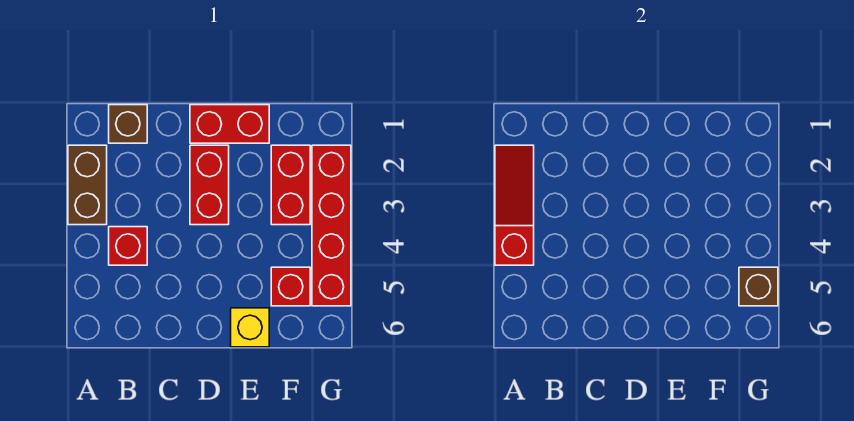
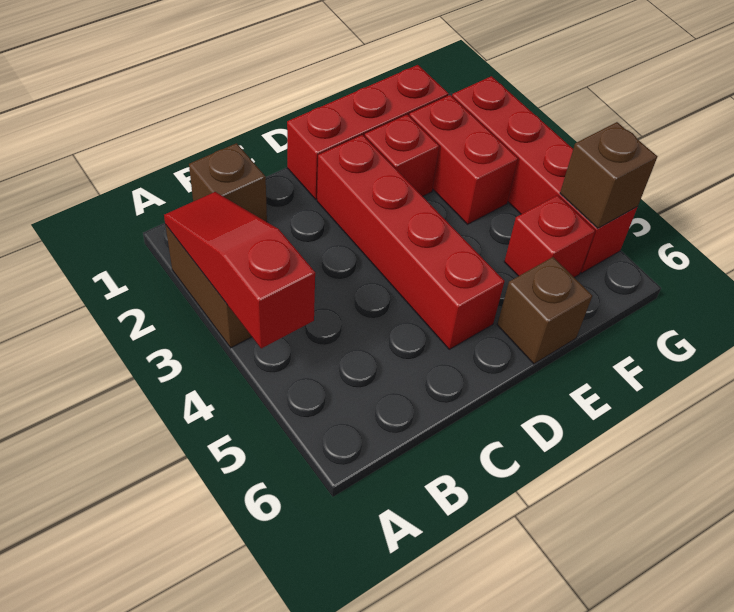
red 1x1 brick [109,227,147,265] -> red 1x1 brick moved to [365,115,439,196]
red 1x2 brick [190,105,269,143] -> red 1x3 brick [287,65,449,199]
red 1x2 brick [190,145,229,225] -> red 1x4 brick [317,135,505,349]
yellow 1x1 brick [231,308,269,347] -> brown 1x1 brick [497,257,592,364]

